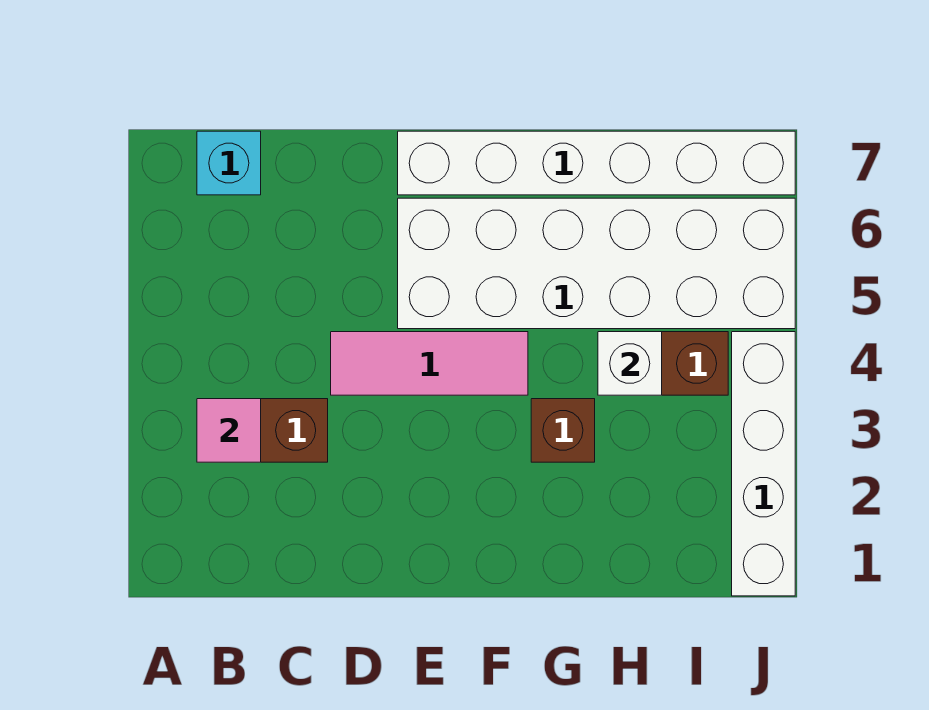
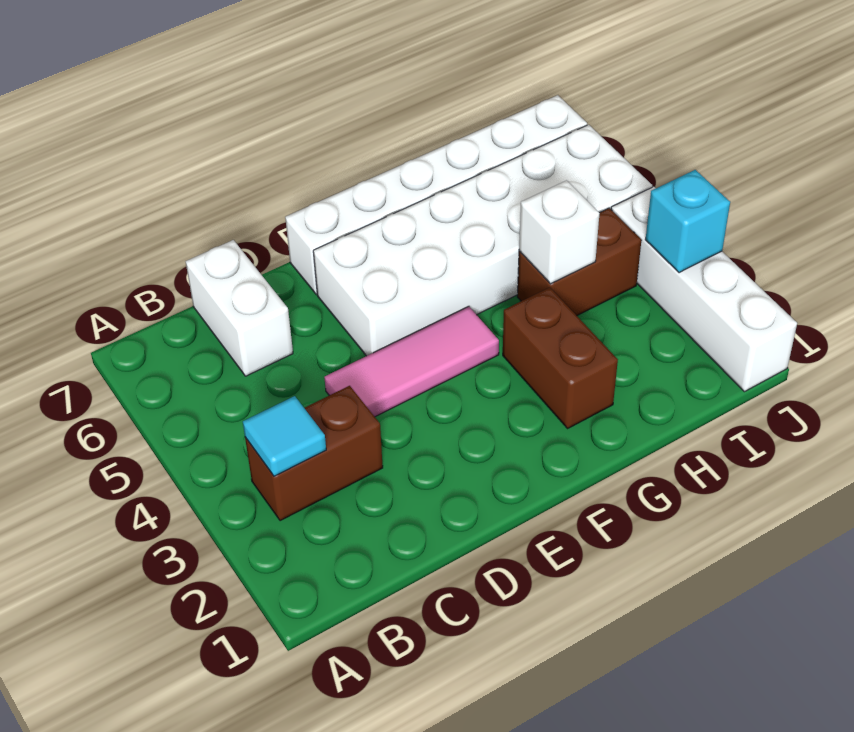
pink 1x1 tile [197,399,261,462] -> cyan 1x1 tile [243,396,326,476]
cyan 1x1 brick [197,131,261,195] -> cyan 1x1 brick moved to [645,170,730,273]
none -> white 1x2 brick [186,240,293,376]
brown 1x1 brick [531,399,595,462] -> brown 1x2 brick [503,287,618,428]

